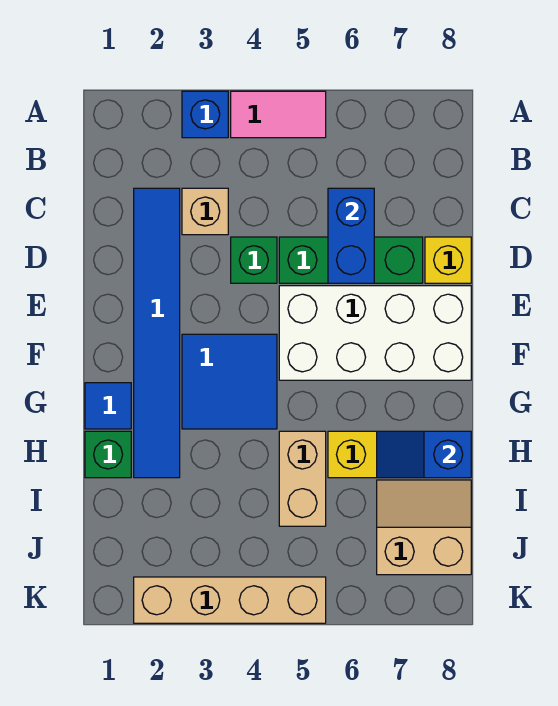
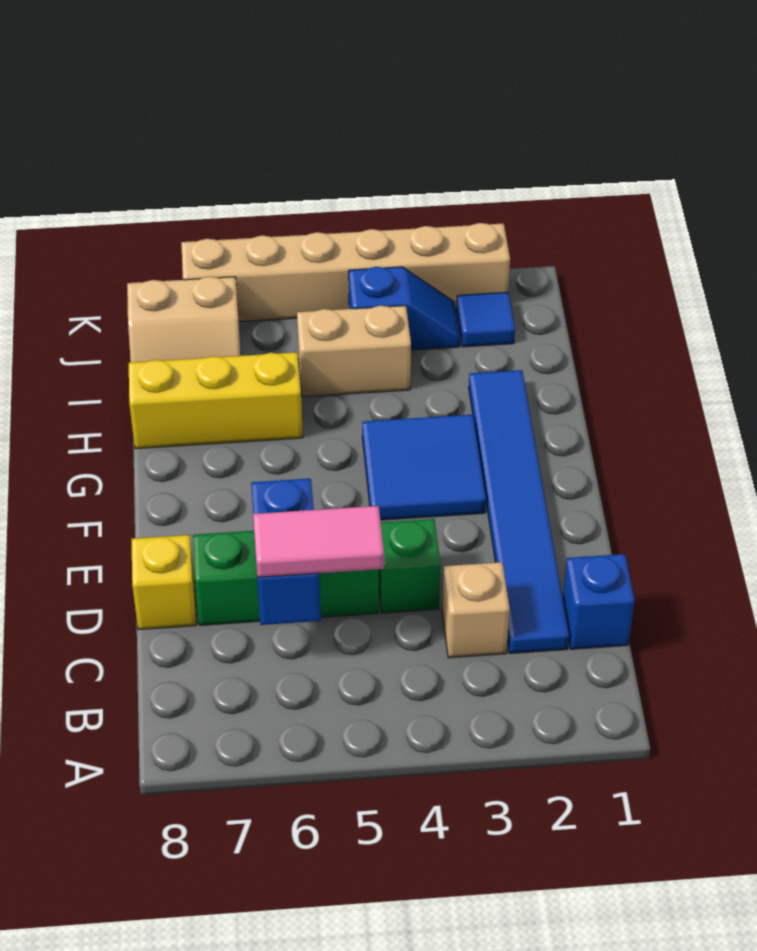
blue 1x1 brick [182,91,228,138] -> blue 1x1 brick moved to [563,554,635,649]
pink 1x2 tile [231,91,326,138] -> pink 1x2 tile moved to [253,506,384,577]
white 2x4 brick [279,286,471,380] -> none
blue 1x1 tile [85,383,131,429] -> blue 1x1 tile moved to [457,292,515,347]
green 1x1 brick [85,431,131,478] -> none
tan 1x2 brick [279,431,326,526] -> tan 1x2 brick turned to [297,306,411,397]
blue 1x2 slope [377,431,471,478] -> blue 1x2 slope moved to [349,267,460,350]
tan 1x4 brick [134,577,326,623] -> tan 1x6 brick [181,223,510,322]

